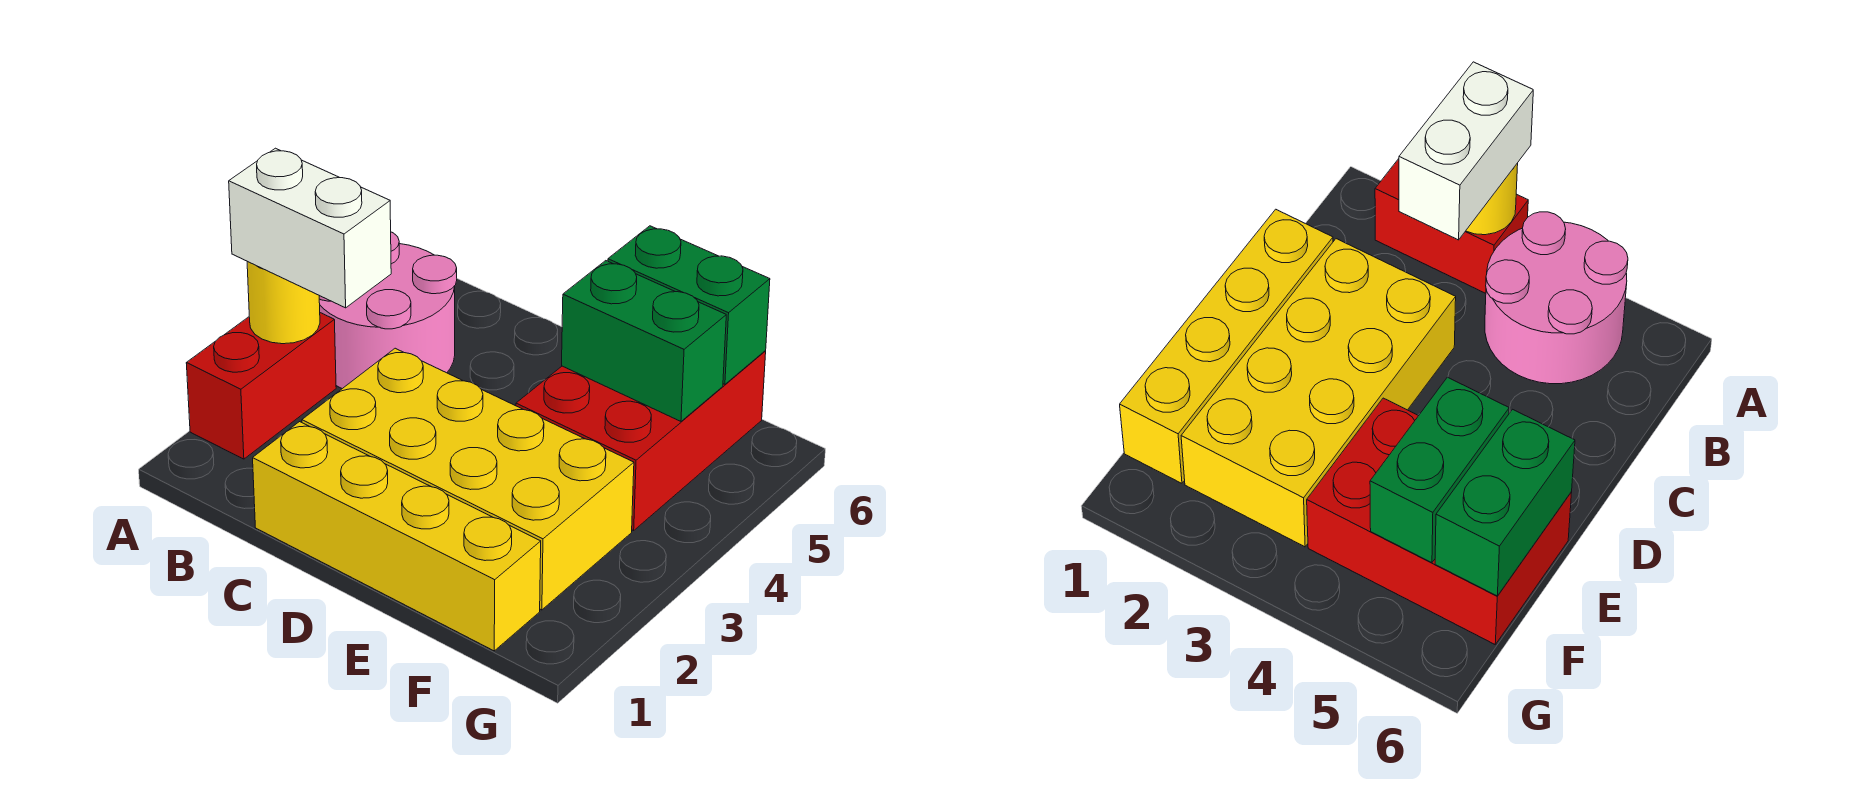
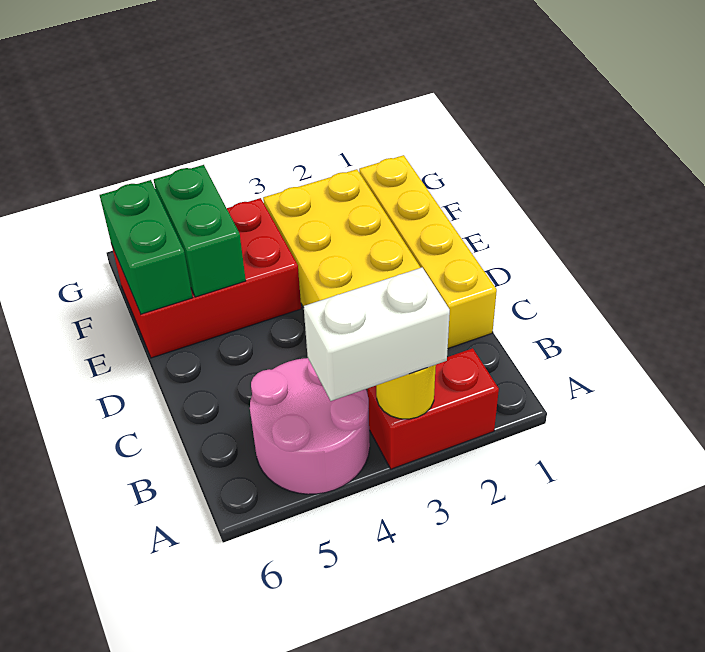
white 1x2 brick [229,148,391,308] -> white 1x2 brick turned to [304,268,450,401]

